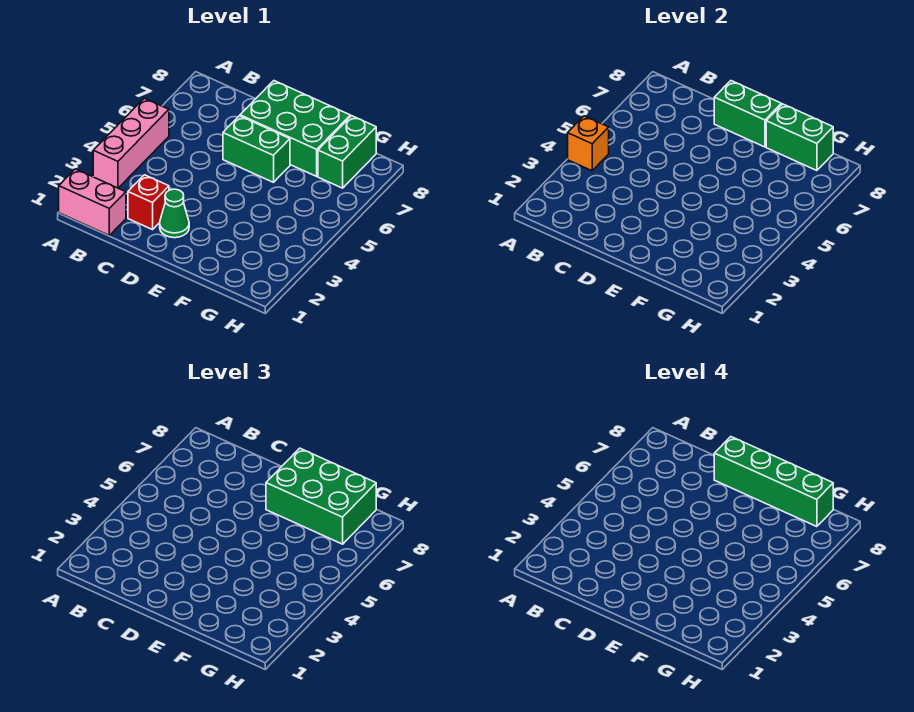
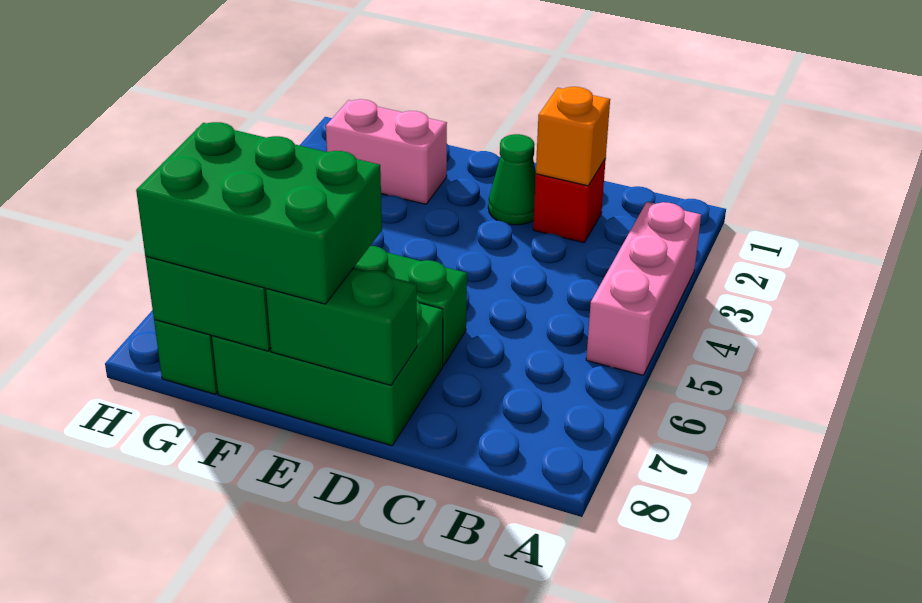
pink 1x2 brick [59,169,126,235] -> pink 1x2 brick moved to [326,99,447,204]
orange 1x1 brick [568,116,609,171] -> orange 1x1 brick moved to [536,87,610,186]
green 1x4 brick [714,437,833,527] -> none

